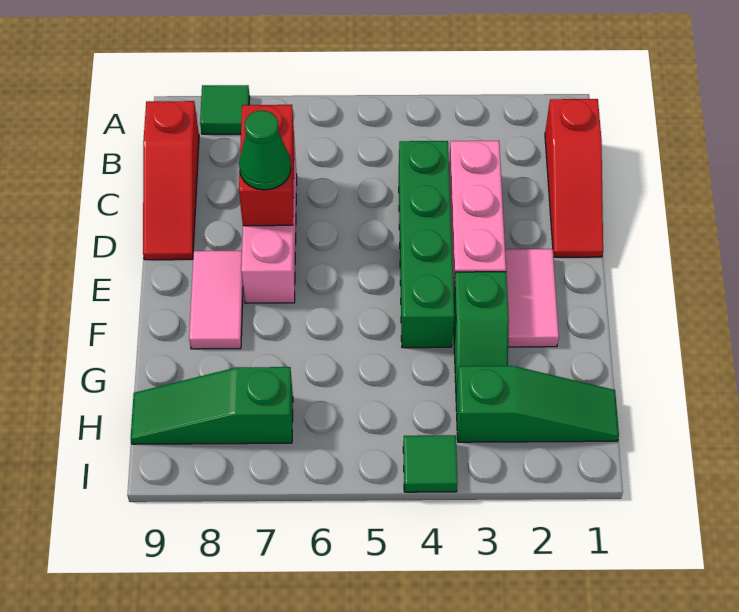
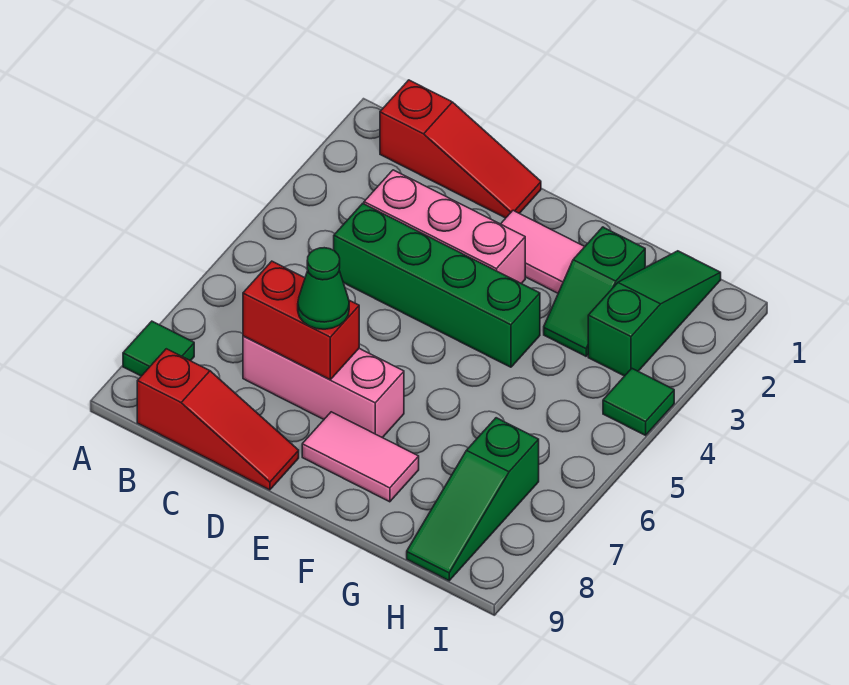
green 1x2 slope [453,272,509,390] -> green 1x2 slope turned to [544,227,645,356]

